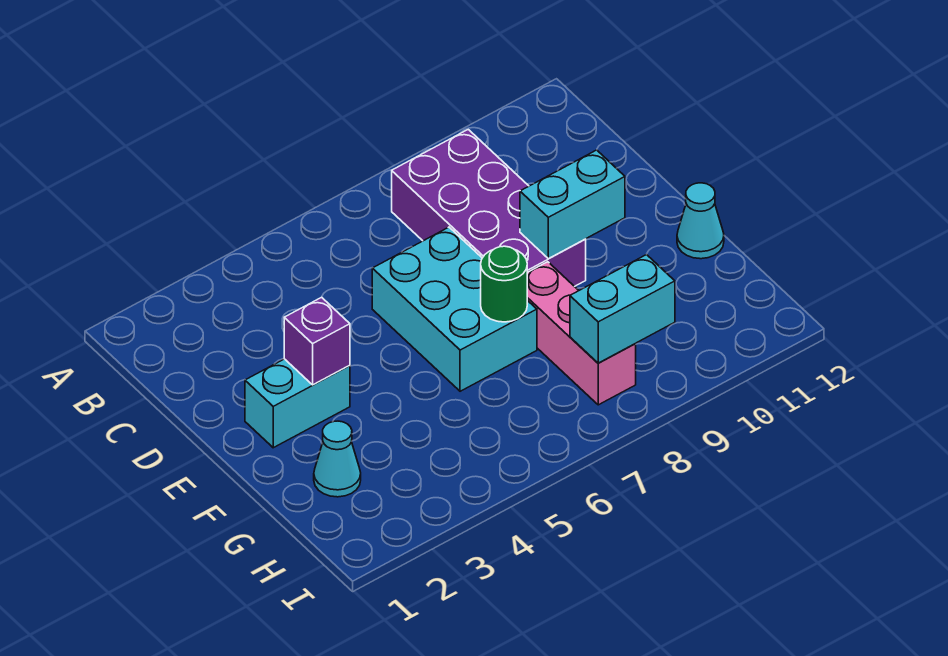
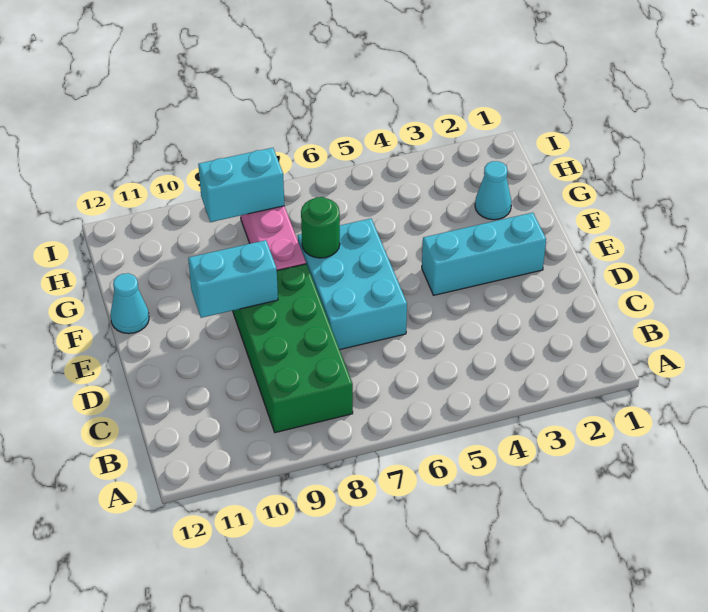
purple 2x4 brick [392,130,586,287] -> green 2x4 brick [233,264,353,433]
cyan 1x2 brick [245,359,350,448] -> cyan 1x3 brick [422,213,546,295]
purple 1x1 brick [284,297,350,385] -> none

